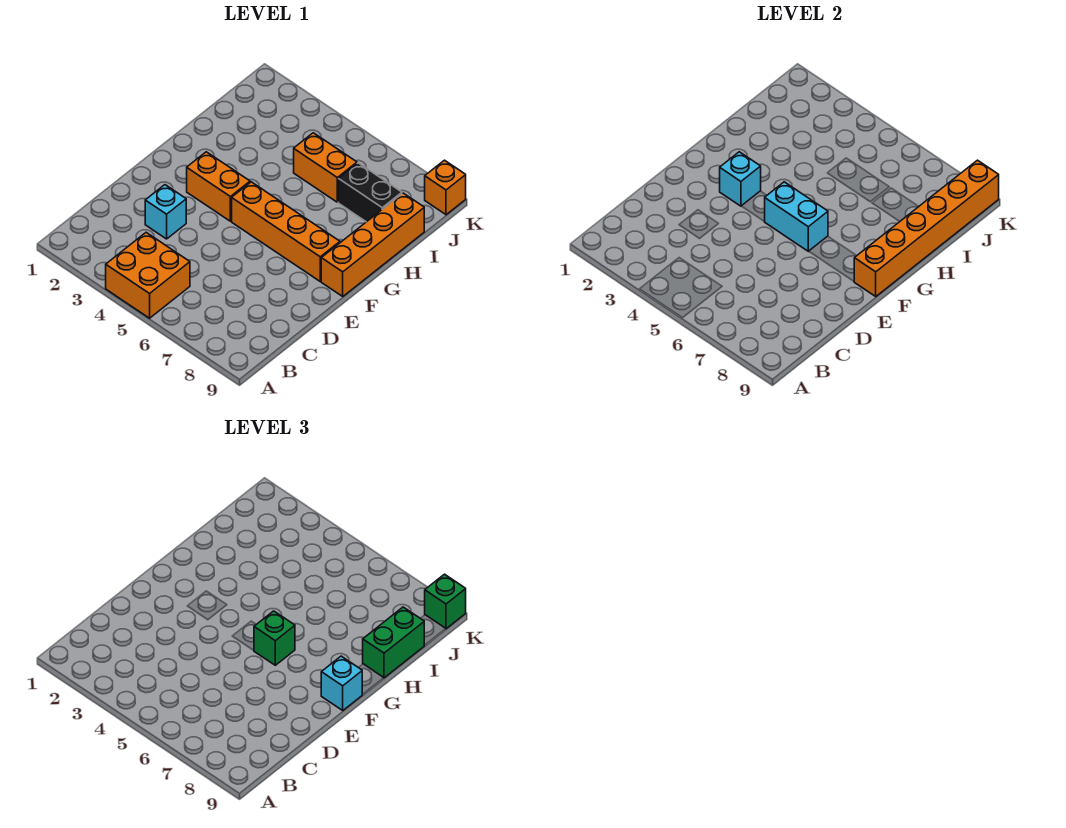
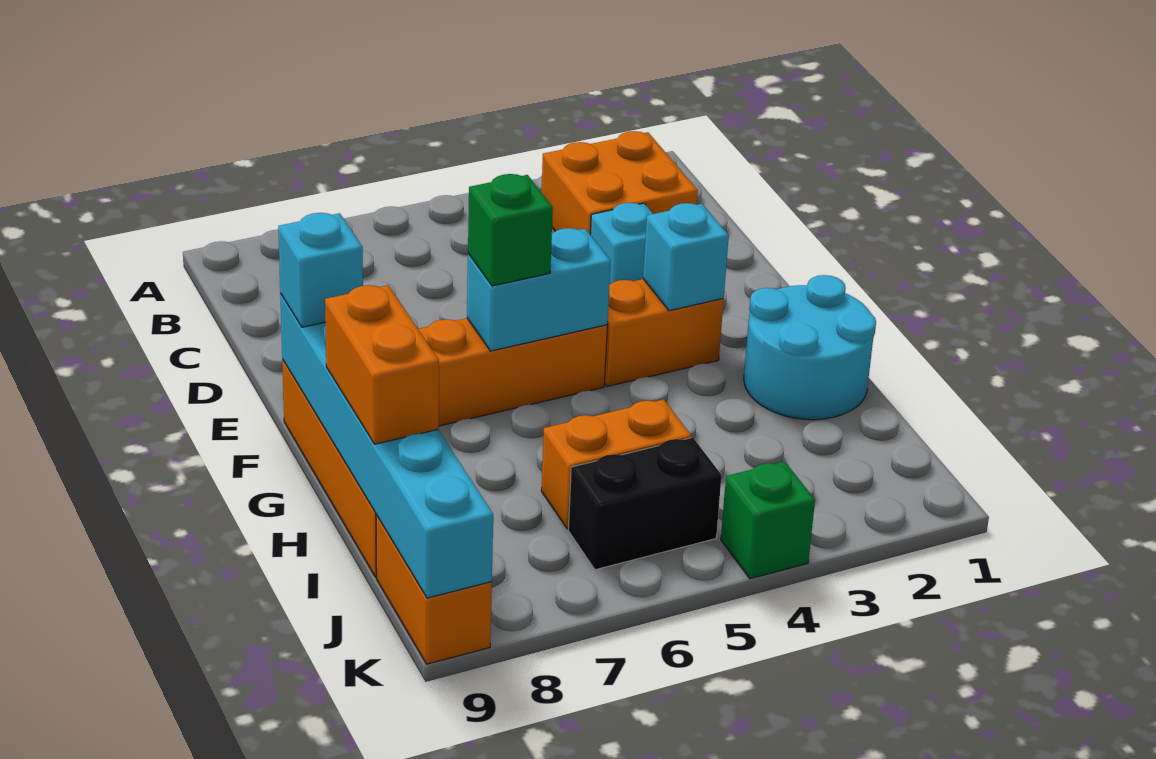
orange 2x2 brick [106,233,190,318] -> orange 2x2 brick moved to [542,131,698,234]
orange 1x6 brick [854,160,999,296] -> cyan 1x6 brick [280,294,493,598]
none -> cyan 2x2 round brick [744,275,876,420]
green 1x2 brick [363,607,424,678] -> orange 1x2 brick [325,285,439,444]
black 1x2 brick [338,163,402,222] -> black 1x2 brick moved to [568,438,722,570]
orange 1x1 brick [425,160,466,215] -> orange 1x2 brick [376,515,492,664]
green 1x1 brick [425,574,466,629] -> green 1x1 brick moved to [721,461,815,579]

